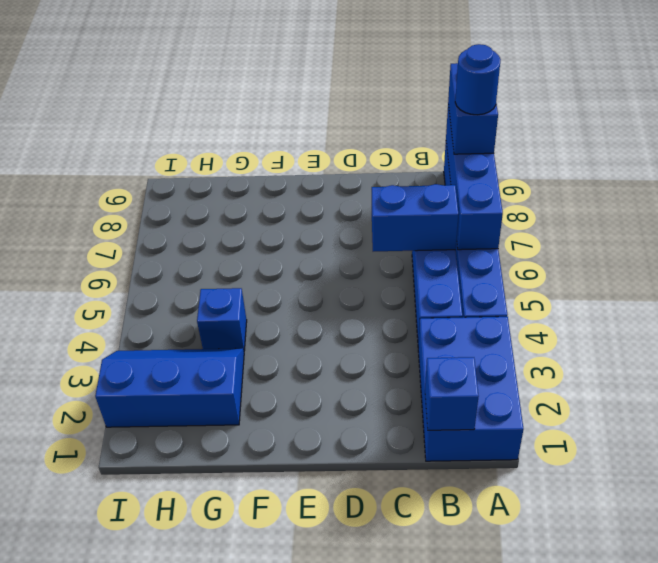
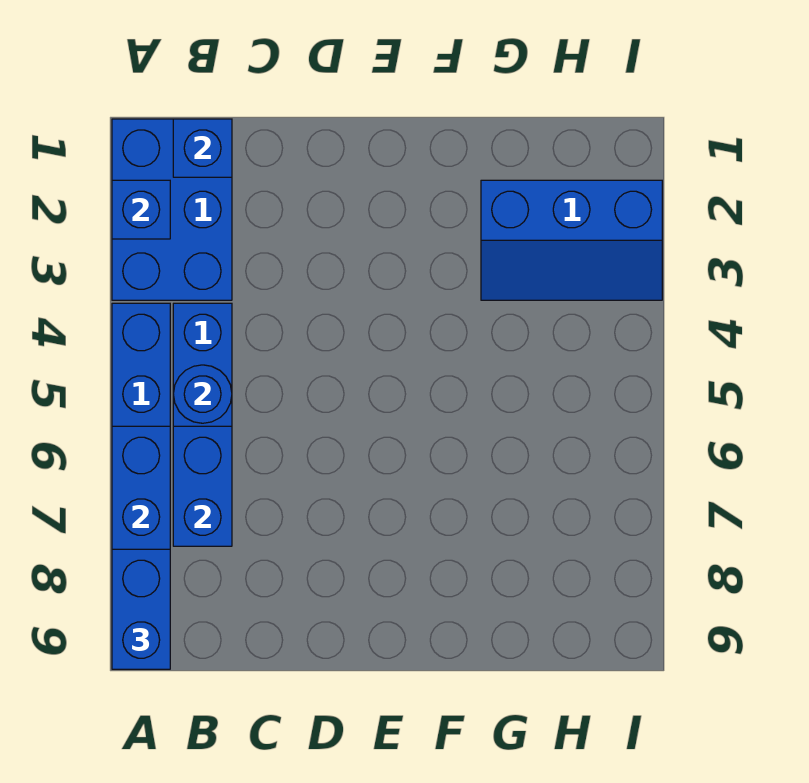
blue 1x1 round brick [455,44,501,115] -> blue 1x1 round brick moved to [173,365,232,423]
blue 1x2 brick [372,184,459,251] -> blue 1x2 brick turned to [173,426,232,546]
blue 1x1 brick [197,288,247,351] -> blue 1x1 brick moved to [112,180,170,239]

